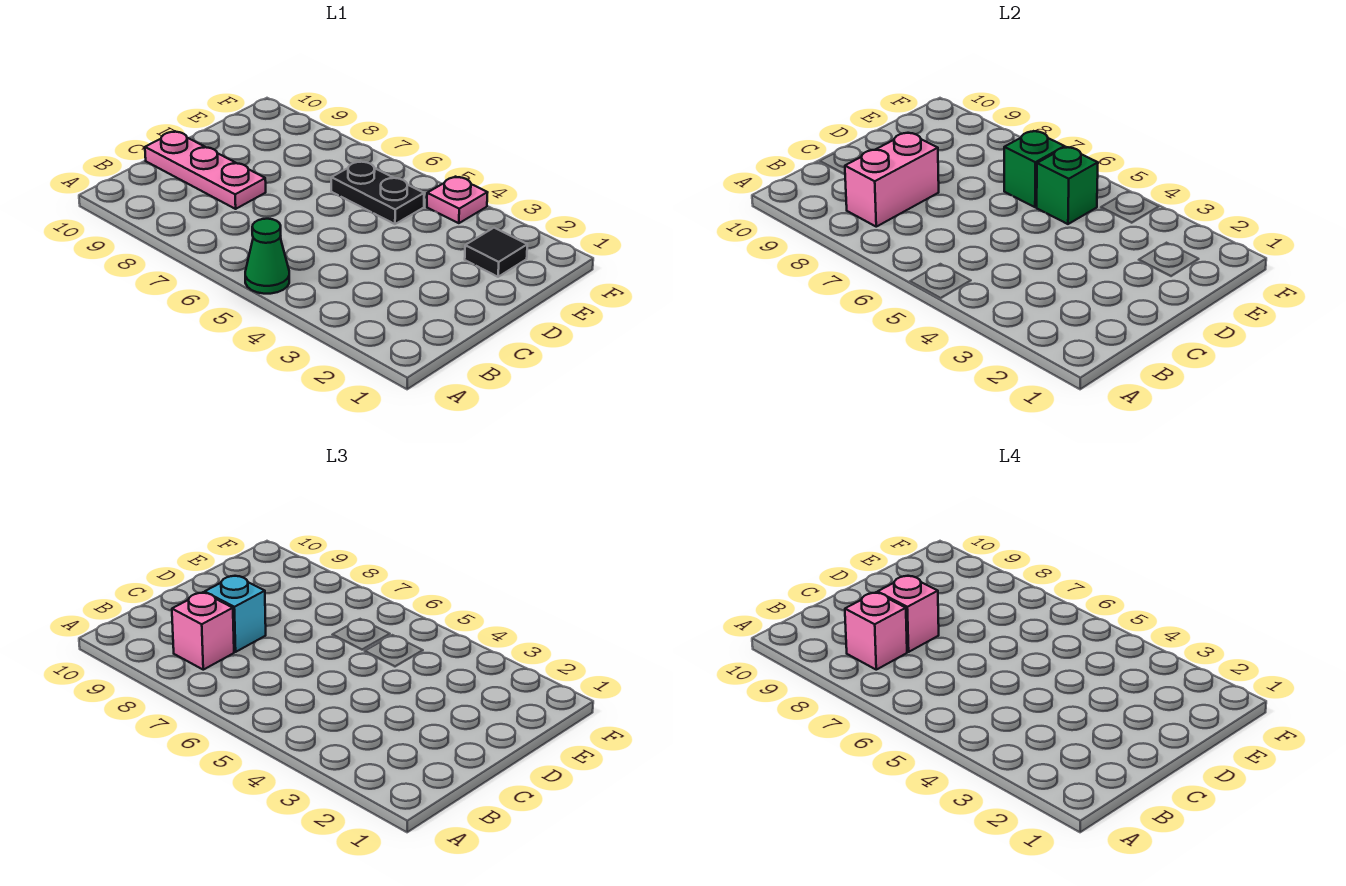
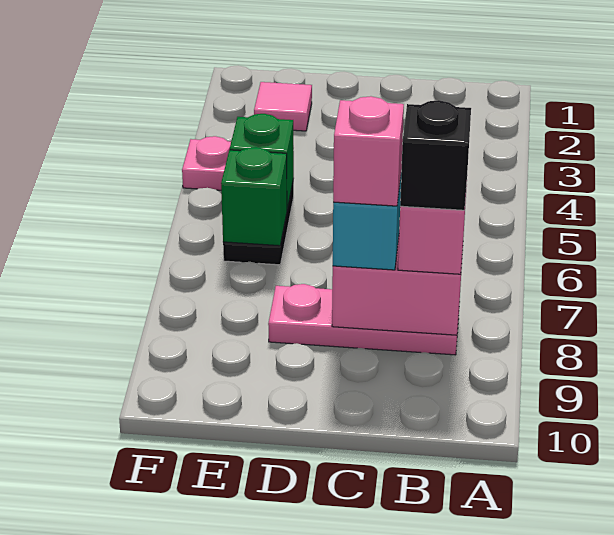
green 1x1 cone [245,219,289,294] -> none
pink 1x1 brick [845,592,907,670] -> black 1x1 brick [400,100,471,210]
pink 1x3 plate [145,132,266,209] -> pink 1x3 plate turned to [268,284,459,355]
black 1x1 tile [465,228,527,277] -> pink 1x1 tile [254,82,312,131]

